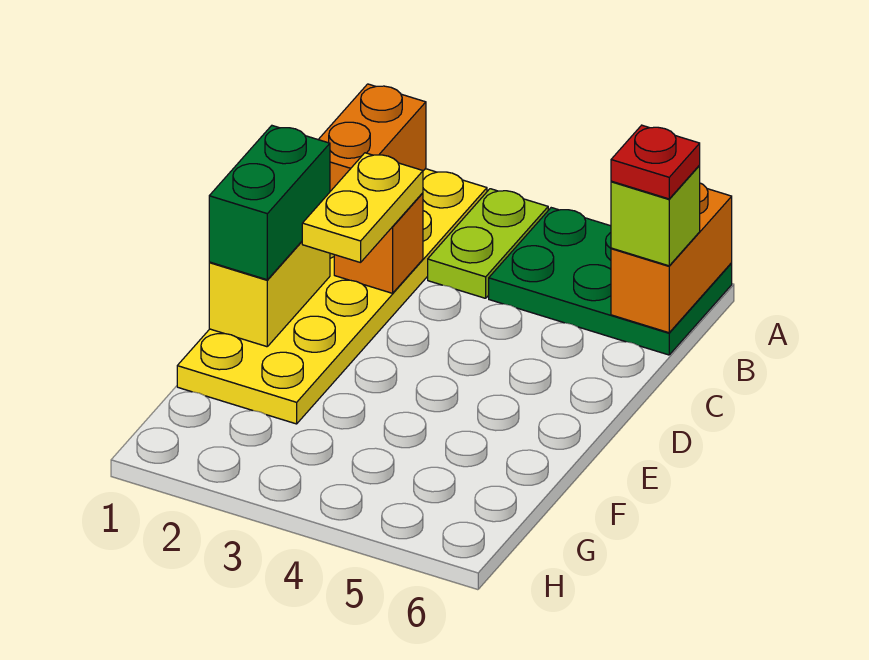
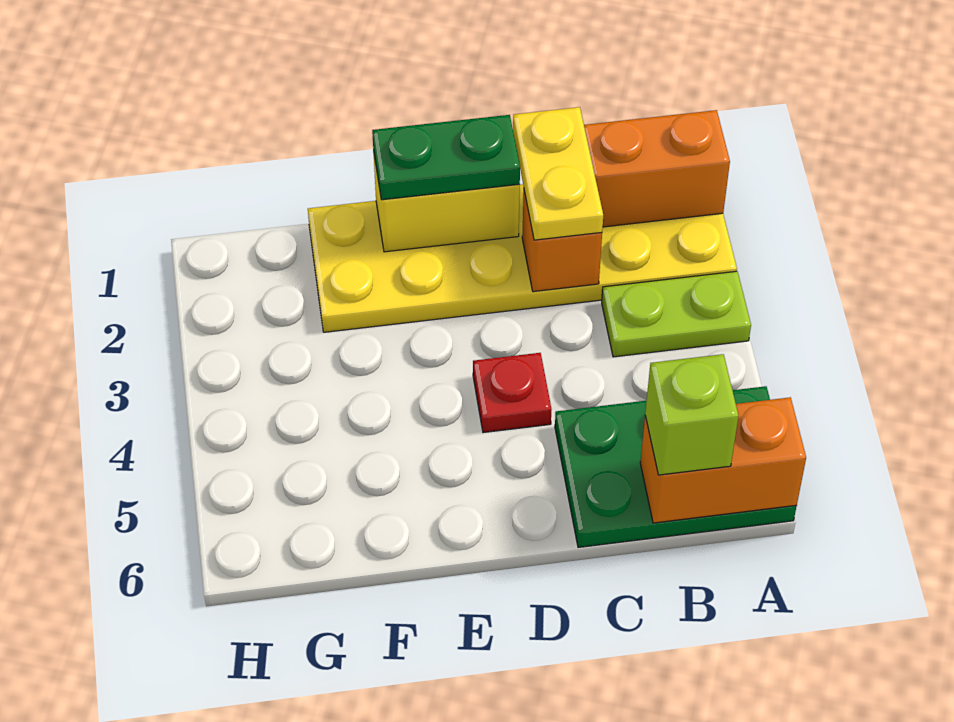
green 2x3 plate [489,208,732,355] -> green 2x3 plate turned to [555,386,797,547]
red 1x1 plate [611,125,700,199] -> red 1x1 plate moved to [473,353,552,433]
yellow 1x2 plate [302,153,423,263] -> yellow 1x2 plate turned to [513,107,603,240]
green 1x2 brick [209,126,330,280] -> green 1x2 plate [372,115,520,200]

